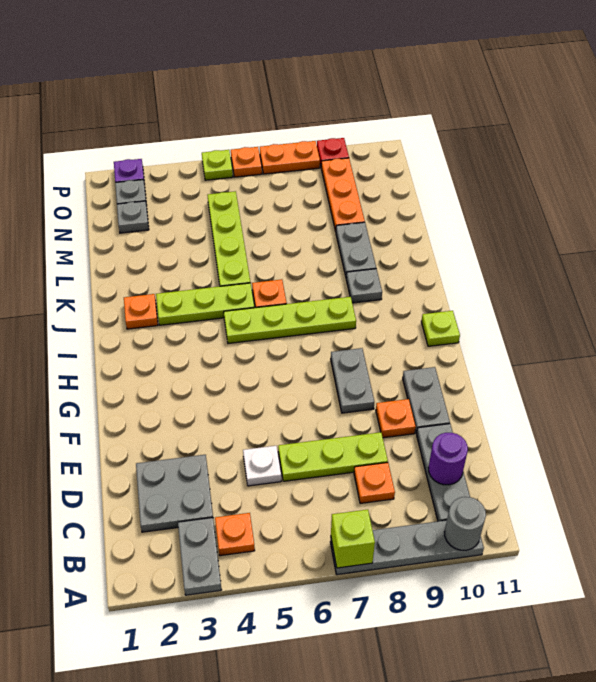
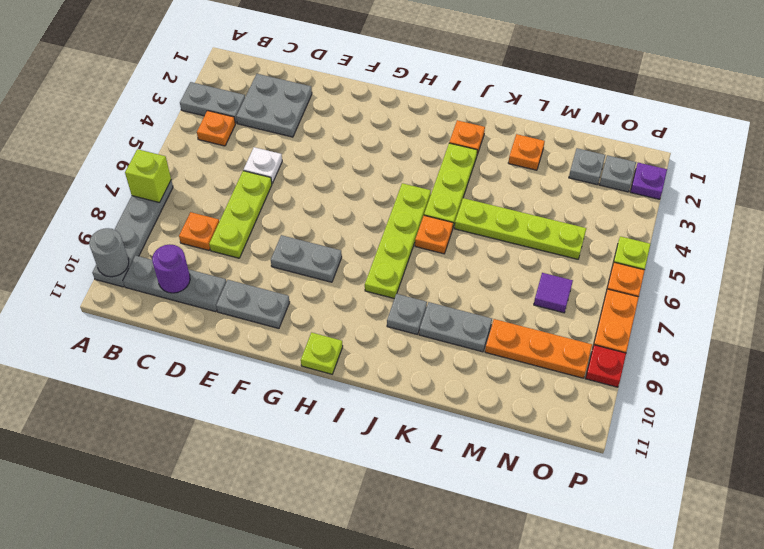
orange 1x1 plate [376,399,416,438] -> orange 1x1 plate moved to [508,134,545,170]
none -> purple 1x1 tile [534,273,573,313]

